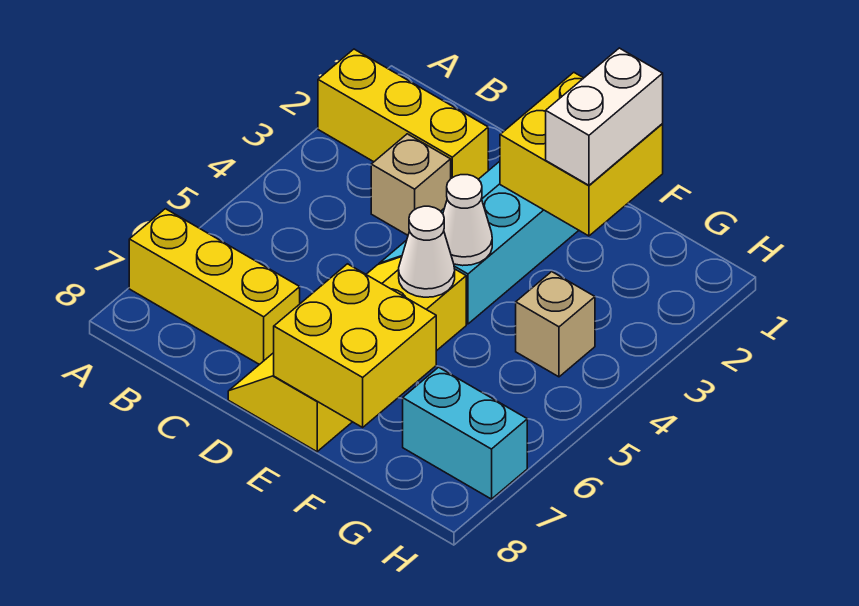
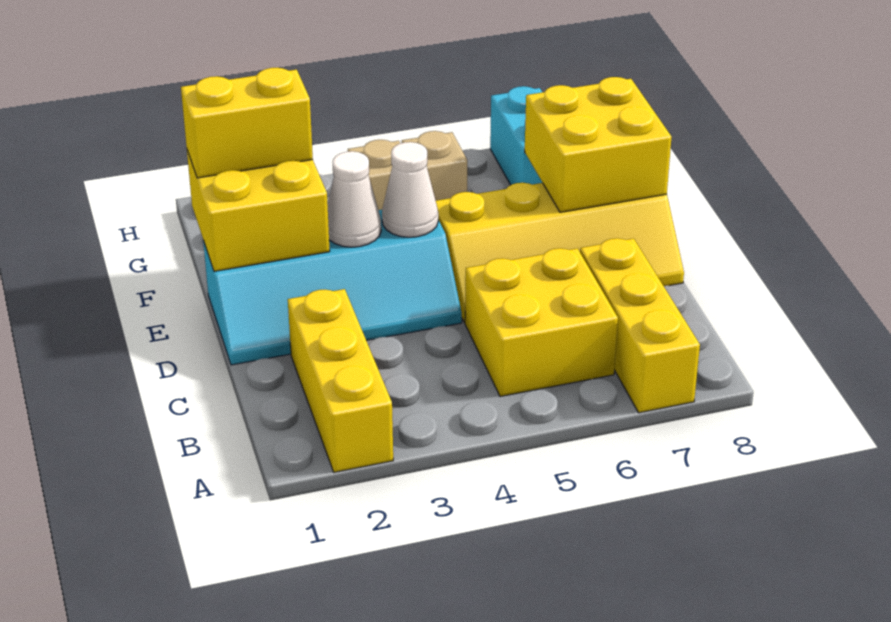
none -> yellow 2x2 brick [465,248,618,397]
tan 1x1 brick [371,134,451,235] -> tan 1x1 brick moved to [402,131,467,201]
white 1x1 cone [399,206,455,297] -> white 1x1 cone moved to [328,151,381,247]
white 1x2 brick [546,48,663,185] -> yellow 1x2 brick [181,68,313,178]

